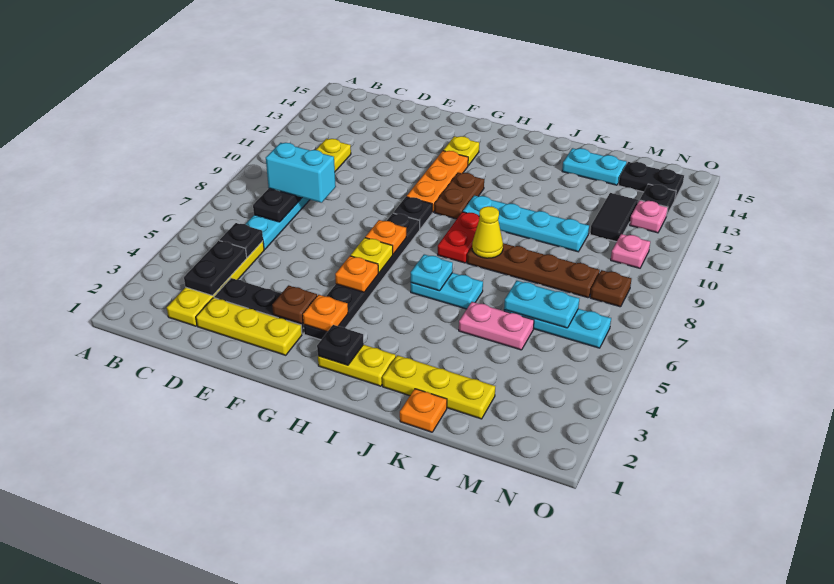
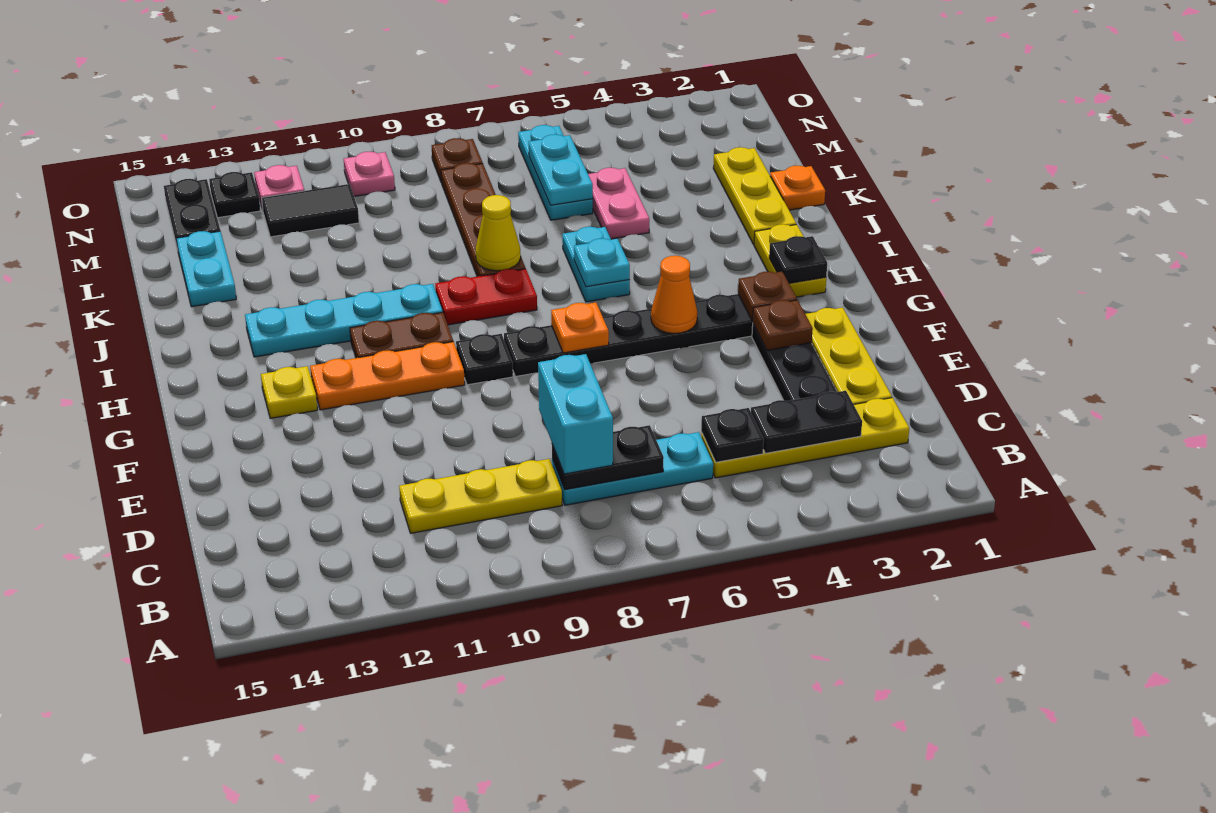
orange 1x1 plate [303,295,348,332] -> brown 1x1 plate [738,272,797,321]
orange 1x1 plate [335,256,378,292] -> orange 1x1 cone [651,256,698,334]
yellow 1x1 plate [351,238,393,273] -> none
cyan 1x4 plate [463,195,589,252] -> cyan 1x4 plate turned to [245,284,443,357]

